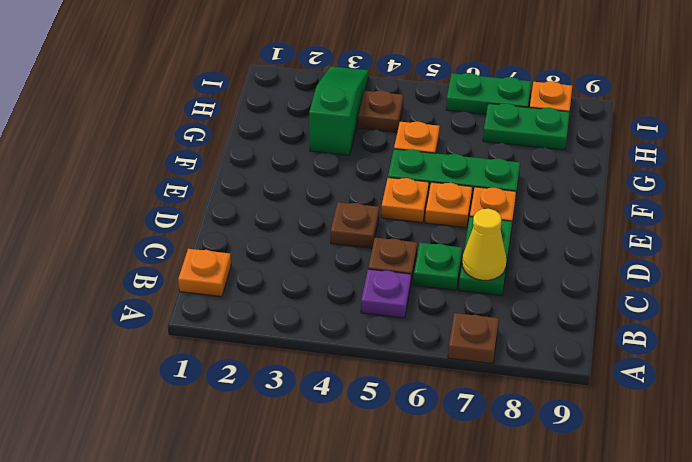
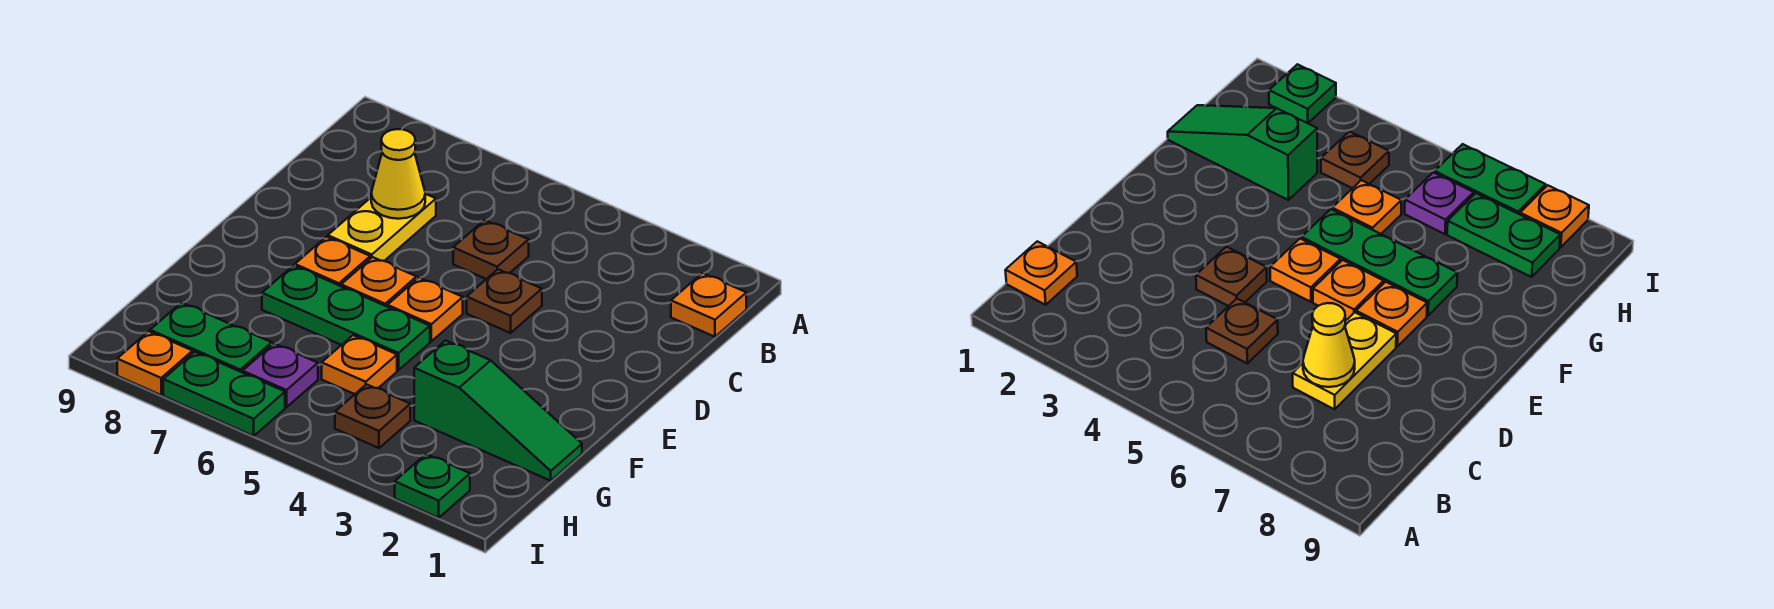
brown 1x1 plate [448,313,499,364] -> none
purple 1x1 plate [361,269,411,318] -> purple 1x1 plate moved to [243,344,318,407]
green 1x1 plate [413,243,462,290] -> green 1x1 plate moved to [395,454,470,518]
green 1x2 plate [459,217,512,296] -> yellow 1x2 plate [328,194,436,261]
green 1x3 slope [309,66,369,155] -> green 1x3 slope turned to [414,340,582,481]

